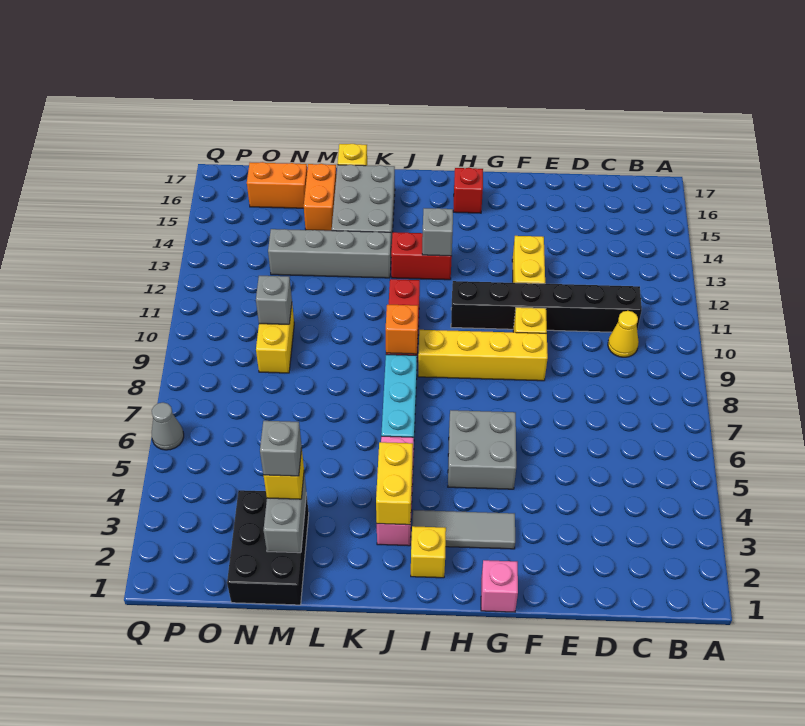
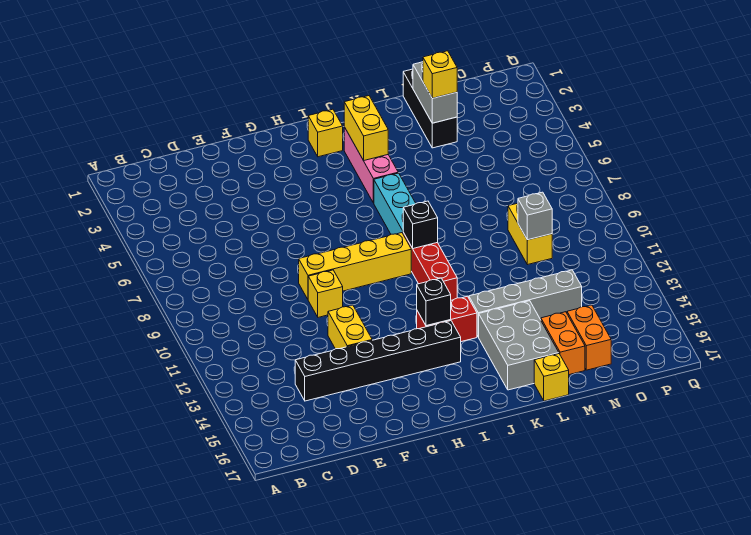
yellow 1x1 cone [608,311,639,357] -> none
black 1x6 brick [451,281,642,332] -> black 1x6 brick moved to [295,321,461,401]
pink 1x1 brick [481,560,518,612] -> none
grey 1x3 tile [412,510,515,549] -> none
grey 2x2 brick [448,410,516,489] -> none
red 1x1 brick [453,168,483,213] -> none
grey 1x1 brick [422,208,453,256] -> black 1x1 brick [417,278,451,326]
orange 1x1 brick [386,305,418,354] -> black 1x1 brick [403,201,438,249]
black 2x3 brick [227,490,309,605] -> black 1x3 brick [403,69,457,148]
grey 1x1 brick [260,421,302,476] -> none
orange 1x2 brick [247,162,307,208] -> orange 1x2 brick turned to [567,305,611,370]
grey 1x1 cone [152,402,184,450] -> none

